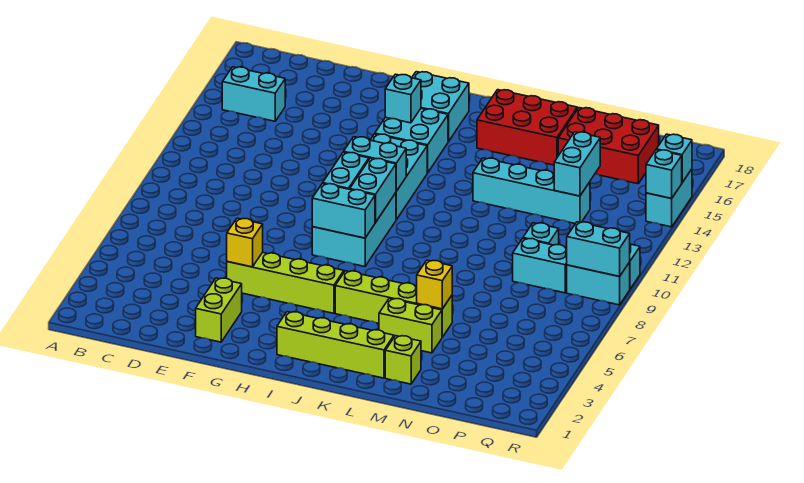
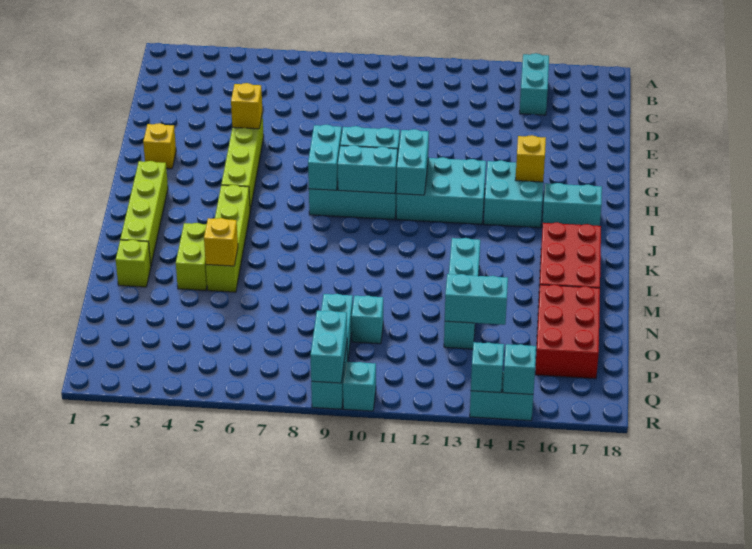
lime 1x2 brick [196,278,242,342] -> none
none -> yellow 1x1 brick [143,123,176,169]
cyan 1x1 brick [385,74,421,123] -> yellow 1x1 brick [516,135,546,182]
cyan 2x2 brick [412,72,469,142] -> cyan 1x2 brick [542,183,602,228]

